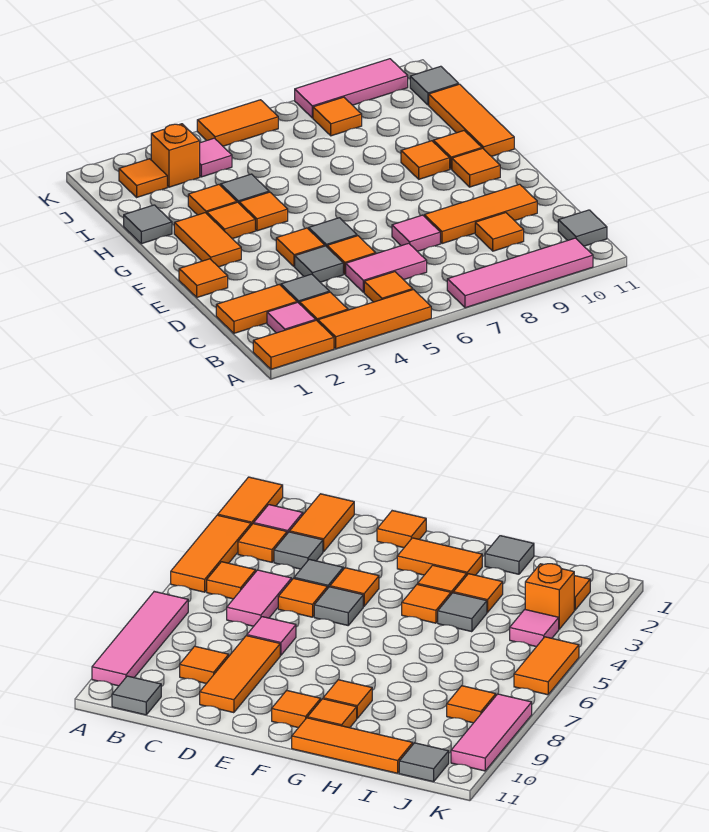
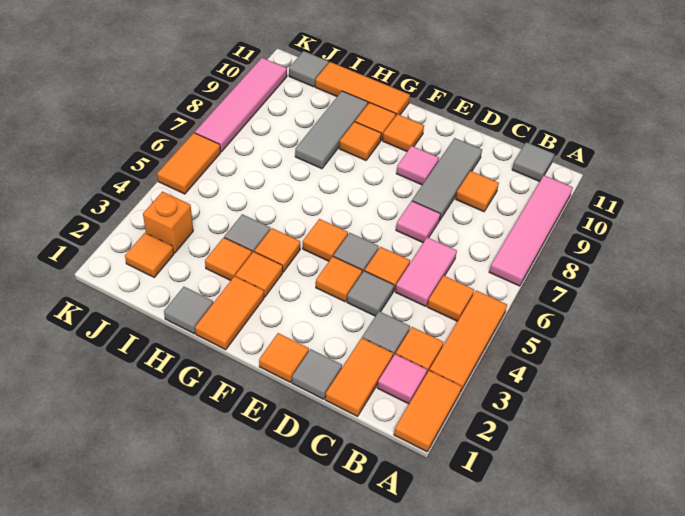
none -> grey 1x1 tile [292,349,342,399]
orange 1x3 tile [424,184,537,244] -> grey 1x3 tile [412,138,482,221]
orange 1x2 tile [174,213,241,267] -> orange 1x2 tile turned to [195,276,264,350]
none -> grey 1x3 tile [295,91,368,169]
pink 1x1 tile [200,138,232,177] -> pink 1x1 tile moved to [396,146,439,185]
orange 1x1 tile [313,97,362,136] -> orange 1x1 tile moved to [303,219,348,261]
pink 1x3 tile [295,59,408,118] -> pink 1x4 tile [195,58,287,152]

